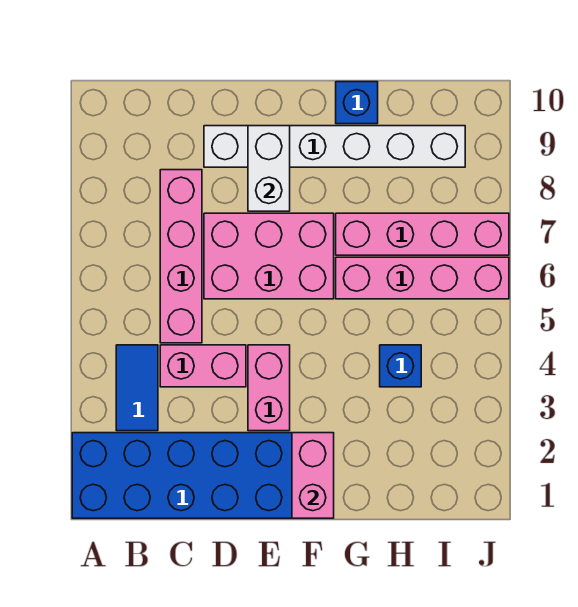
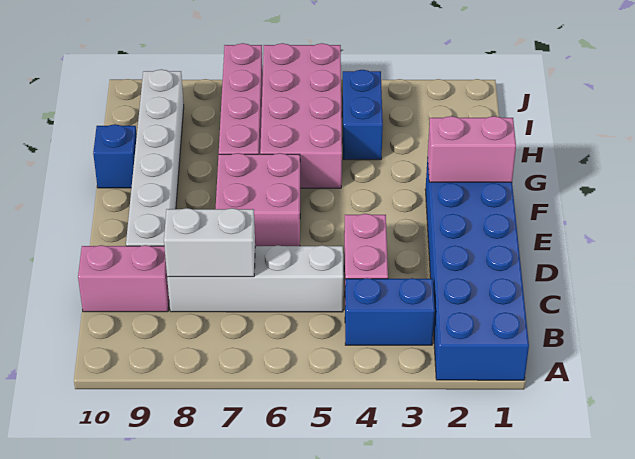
blue 1x2 tile [116,345,158,431] -> blue 1x2 brick [345,278,435,345]
pink 1x4 brick [160,170,202,343] -> white 1x4 brick [167,245,343,312]
pink 2x3 brick [204,213,334,299] -> pink 2x2 brick [216,153,300,246]
pink 1x2 brick [248,345,290,431] -> pink 1x2 brick moved to [78,245,169,312]
white 1x2 brick [248,126,290,211] -> white 1x2 brick moved to [164,208,255,277]
pink 1x4 brick [336,257,509,299] -> pink 2x4 brick [260,43,342,188]
blue 1x1 brick [380,345,421,387] -> blue 1x2 brick [342,70,383,160]

